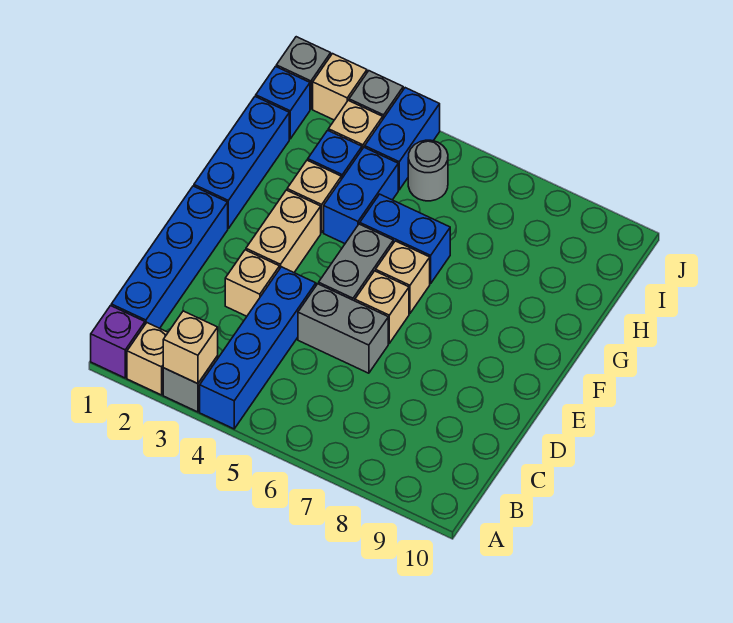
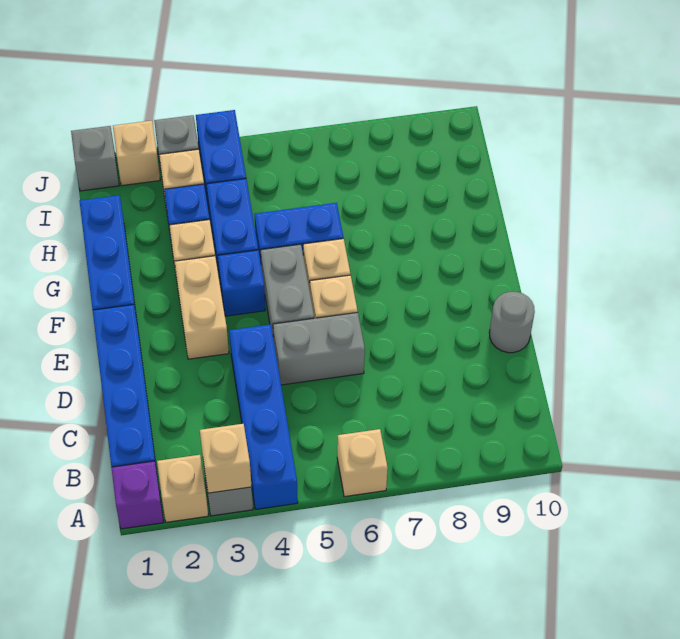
tan 1x1 brick [225,250,280,316] -> tan 1x1 brick moved to [337,429,388,497]
blue 1x1 brick [256,67,310,139] -> blue 1x1 brick moved to [218,250,265,316]
grey 1x1 round brick [408,140,448,201] -> grey 1x1 round brick moved to [489,292,535,353]

